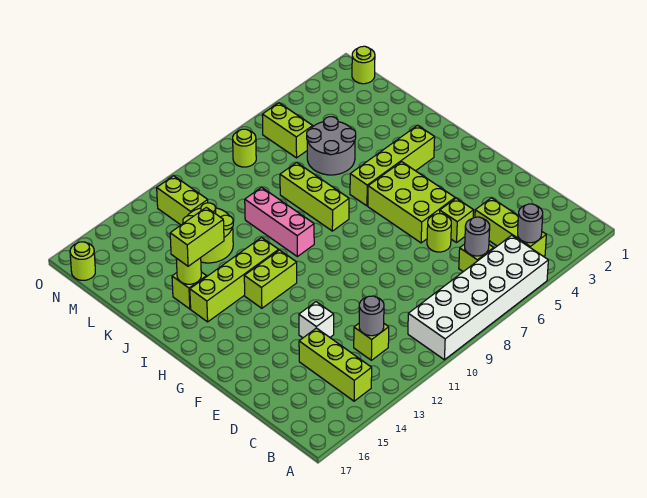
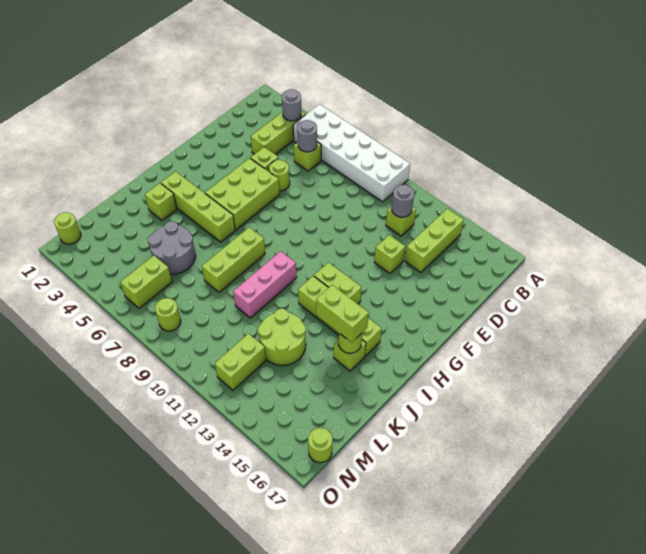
white 1x1 brick [299,302,334,338] -> lime 1x1 brick [374,235,405,274]
none -> lime 1x1 brick [145,183,177,220]

